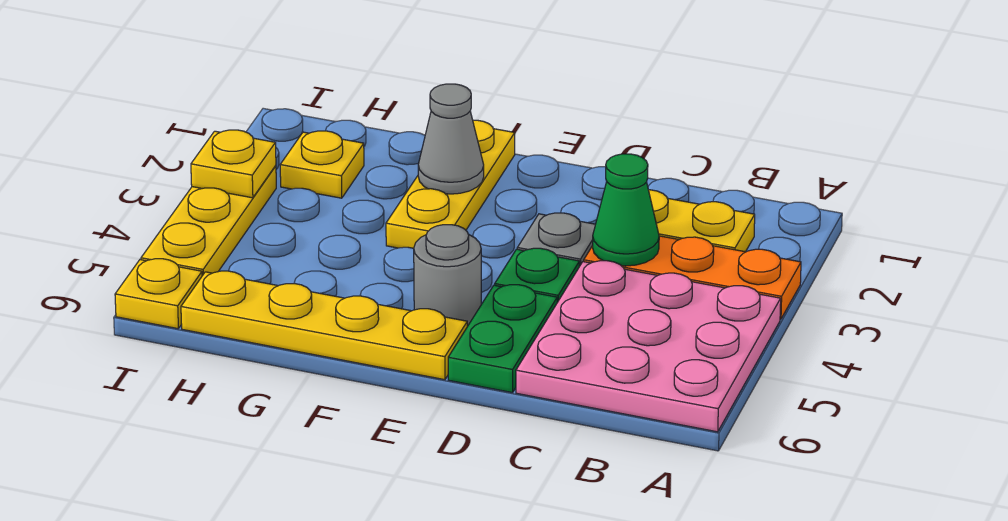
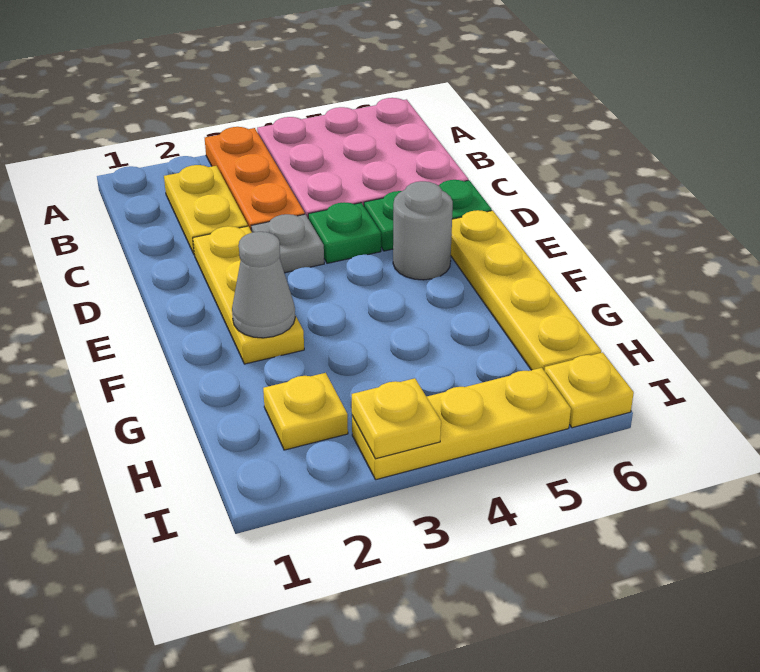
green 1x1 cone [593,154,659,266] -> none
yellow 1x3 plate [386,120,515,248] -> yellow 1x3 plate turned to [193,226,304,364]

